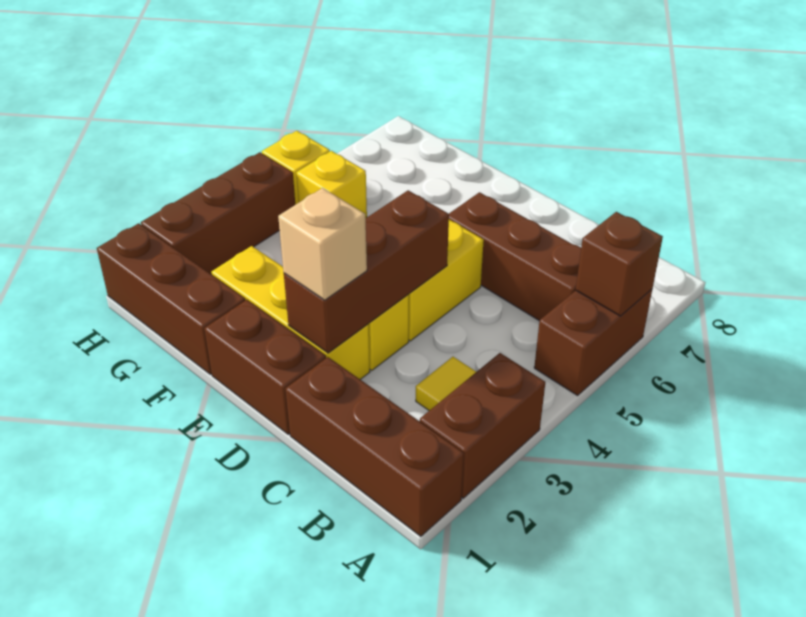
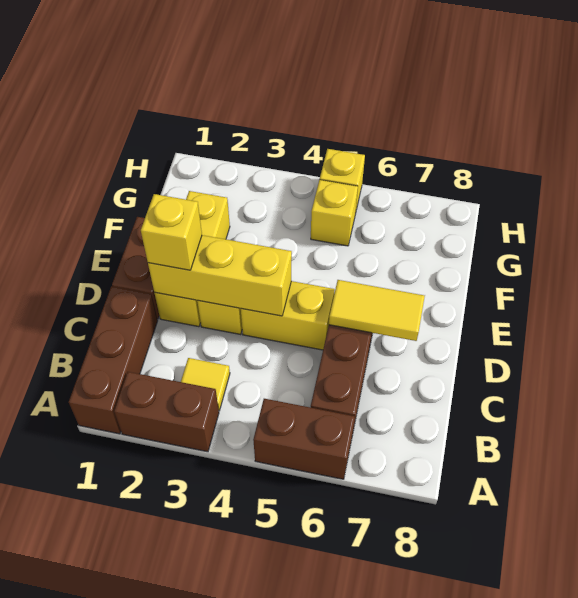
brown 1x1 brick [576,212,663,316] -> none
brown 1x3 brick [284,190,449,353] -> yellow 1x3 brick [148,235,292,316]
tan 1x1 brick [278,188,367,300] -> yellow 1x1 brick [141,194,202,270]
none -> yellow 1x2 tile [329,280,425,341]
brown 1x3 brick [97,223,245,374] -> none
brown 1x3 brick [141,152,295,274] -> none

